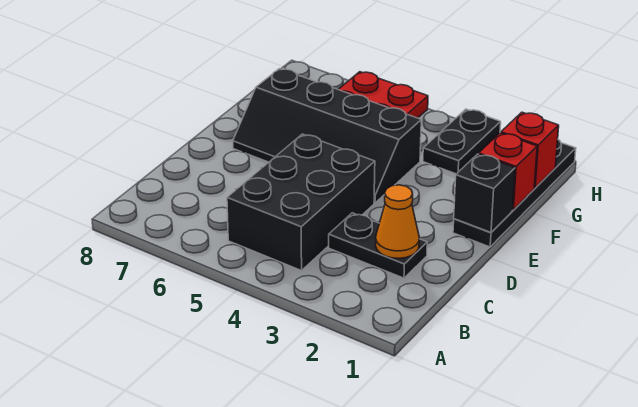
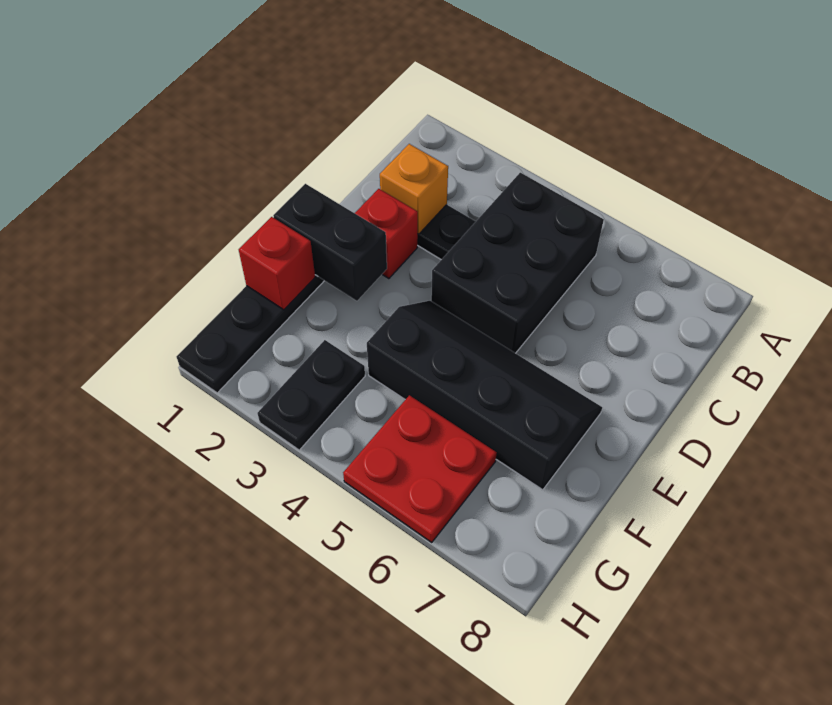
orange 1x1 cone [376,185,419,258] -> orange 1x1 brick [380,144,448,234]
black 1x1 brick [454,154,515,232] -> black 1x2 brick [273,184,387,301]
red 1x1 brick [501,112,559,188] -> red 1x1 brick moved to [355,189,418,279]

